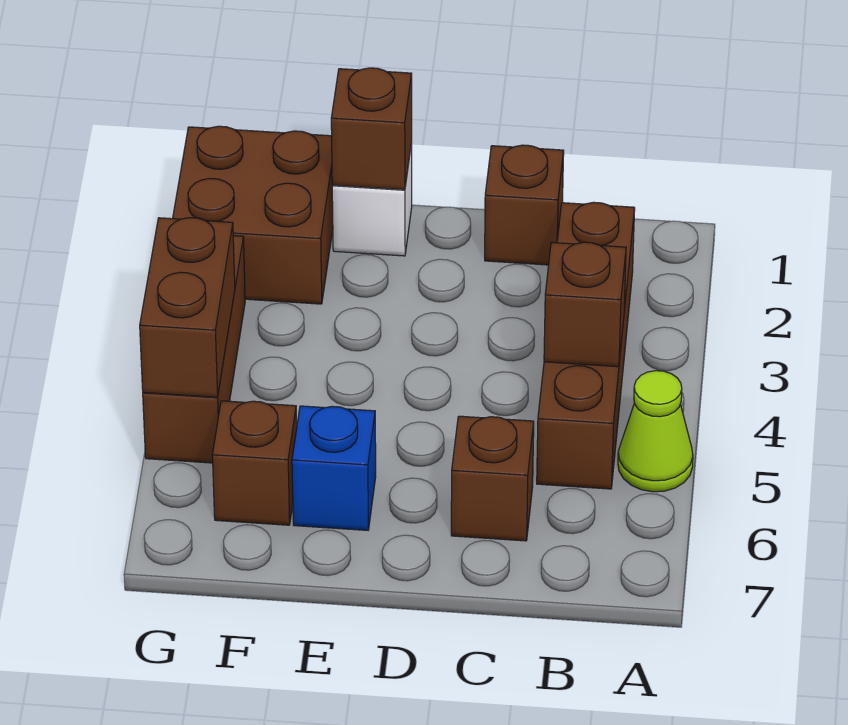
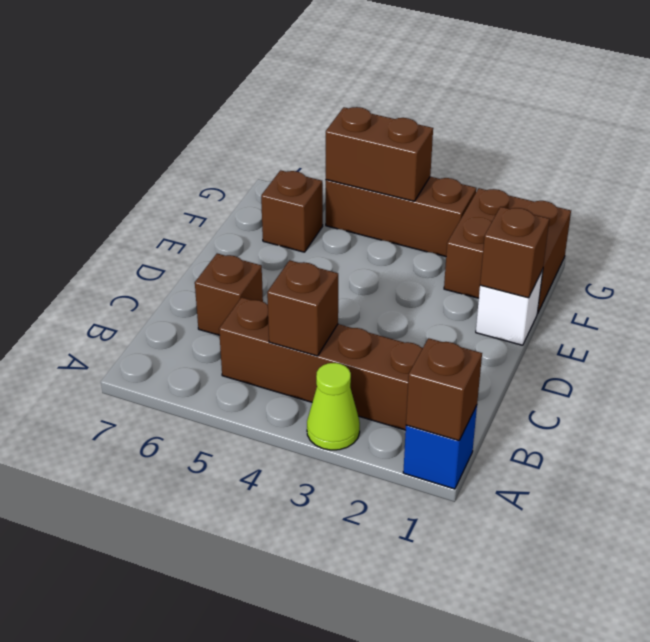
lime 1x1 cone [618,371,693,492] -> lime 1x1 cone moved to [307,363,360,450]
brown 1x1 brick [485,145,564,265] -> brown 1x1 brick moved to [406,338,482,441]
blue 1x1 brick [292,406,376,530] -> blue 1x1 brick moved to [403,405,477,489]

